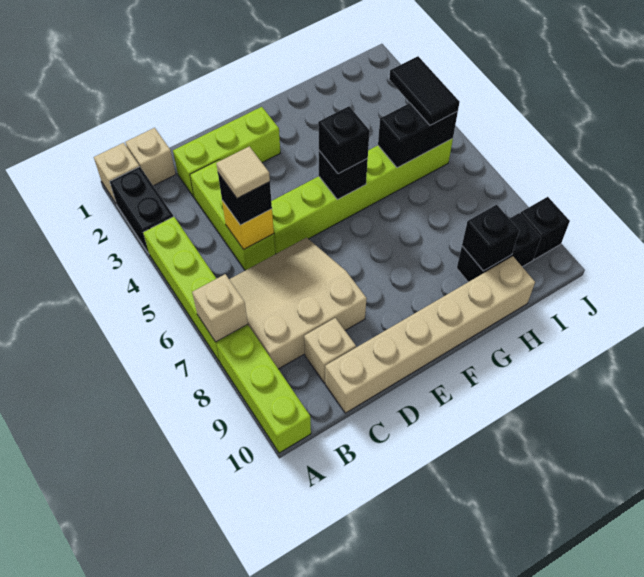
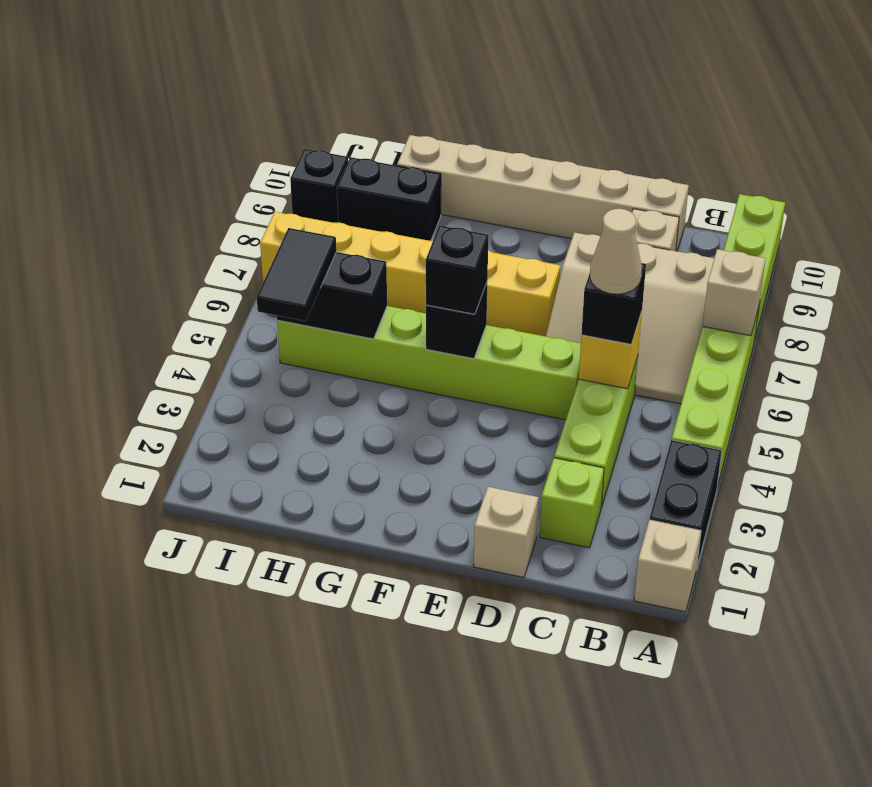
tan 1x1 brick [125,128,176,186] -> tan 1x1 brick moved to [474,487,538,578]
lime 1x3 brick [173,107,280,197] -> lime 1x1 brick [540,458,604,548]
tan 1x1 tile [216,146,270,198] -> tan 1x1 cone [590,209,642,294]
none -> yellow 1x6 brick [260,212,560,336]
black 1x1 brick [462,205,519,271] -> none

